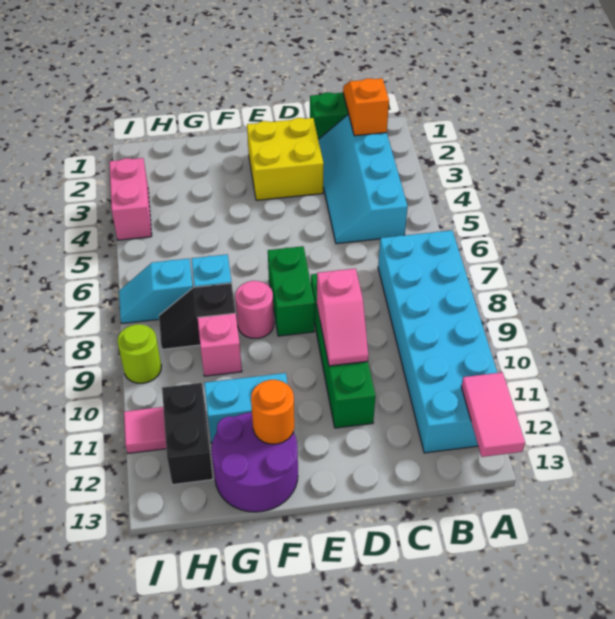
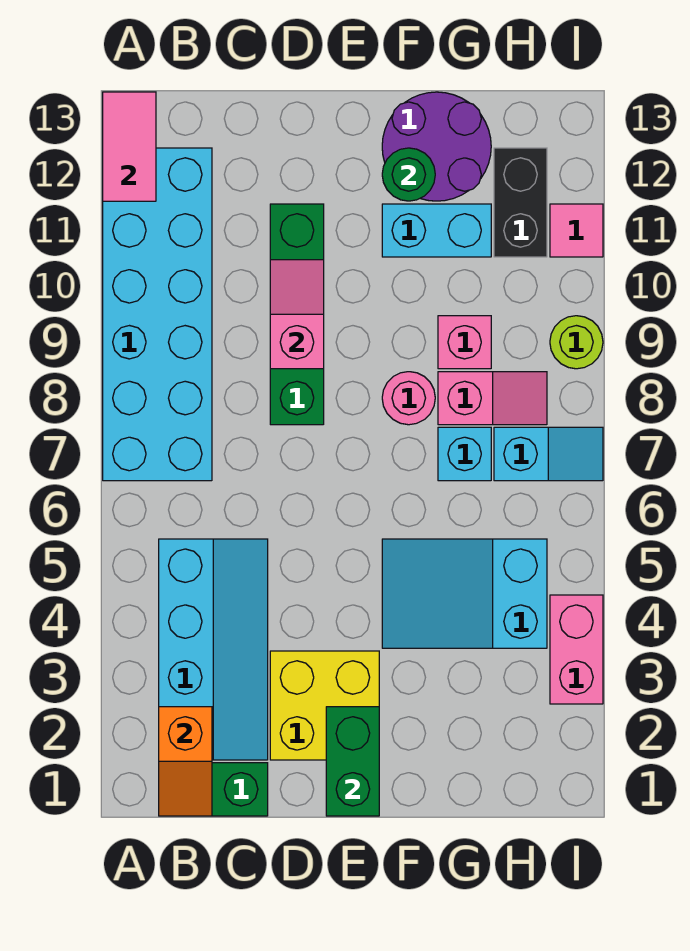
green 1x2 brick [268,246,315,336] -> green 1x2 brick moved to [326,707,379,816]
none -> cyan 2x3 slope [382,539,547,648]
orange 1x1 round brick [251,380,294,444] -> green 1x1 round brick [382,148,435,201]
black 1x2 slope [159,283,235,349] -> pink 1x2 slope [438,372,547,425]

